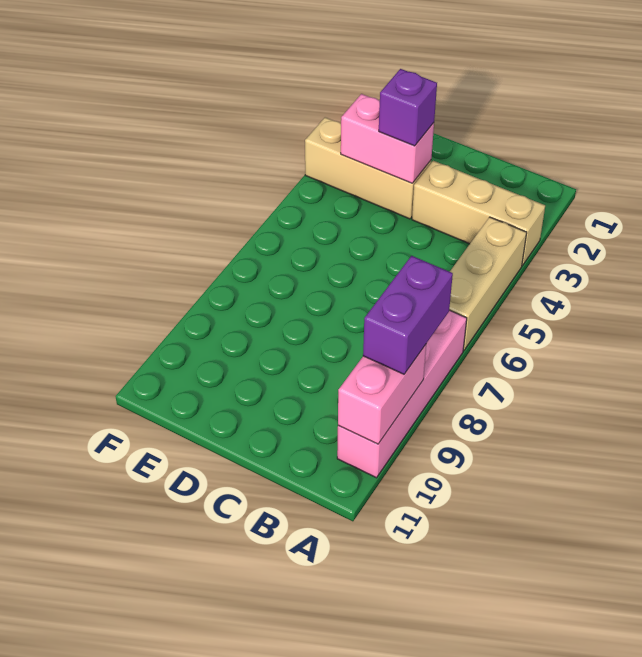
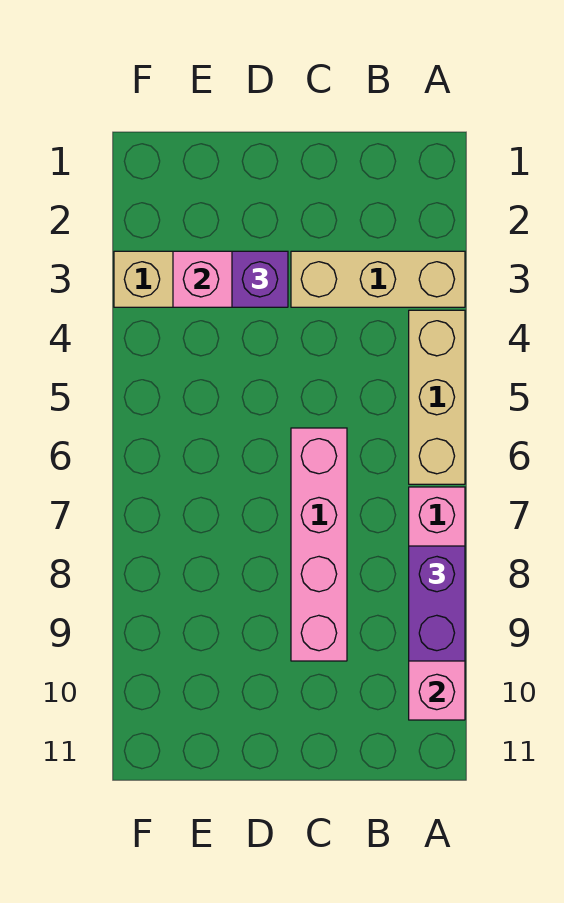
none -> pink 1x4 brick [291,428,347,661]

